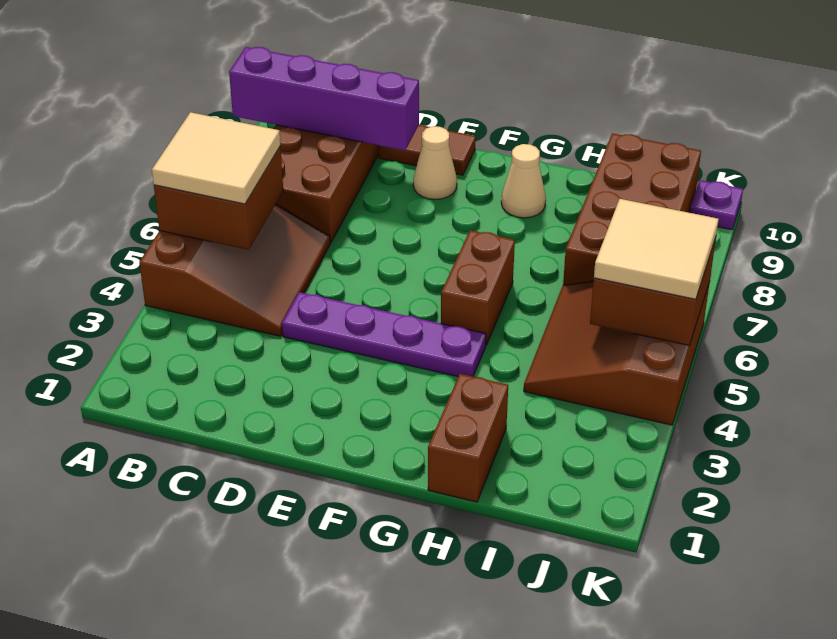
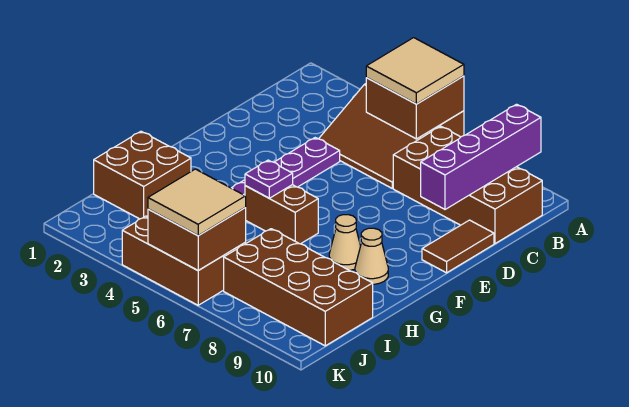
tan 1x1 cone [413,126,457,200] -> tan 1x1 cone moved to [329,215,361,270]
brown 1x2 brick [428,374,508,502] -> brown 2x2 brick [94,131,191,219]
purple 1x1 plate [690,180,743,230] -> purple 1x1 plate moved to [245,160,293,198]

